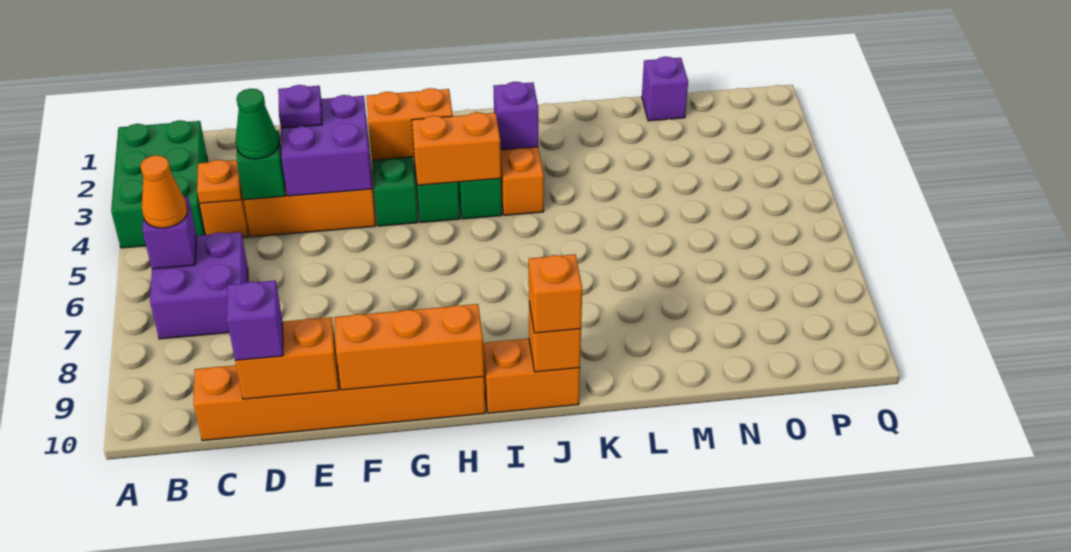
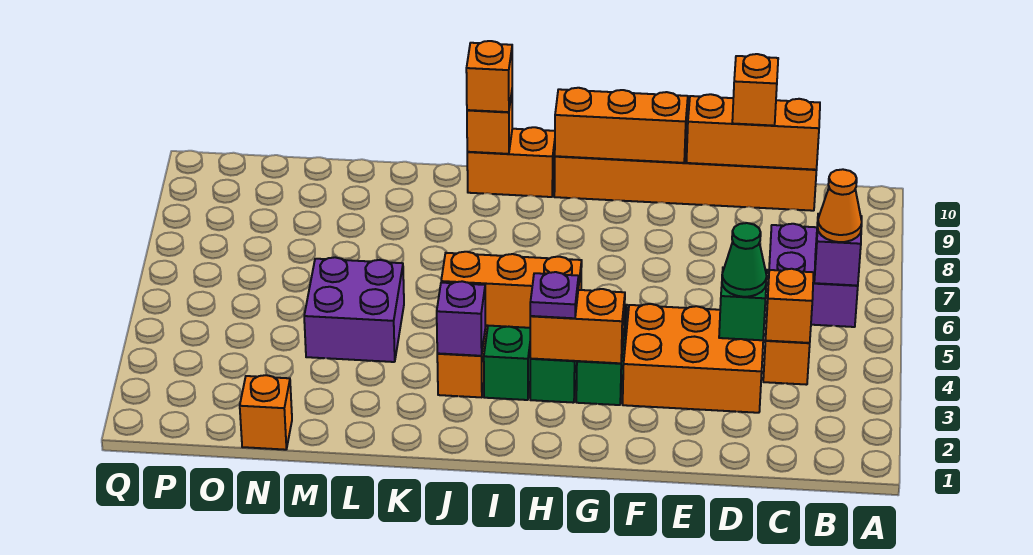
green 2x3 brick [111,120,207,248] -> none
orange 1x1 plate [197,160,241,203] -> orange 1x1 brick [766,269,814,343]
orange 1x2 brick [235,317,339,399] -> orange 1x3 brick [686,94,820,170]
purple 1x1 brick [227,281,283,360] -> orange 1x1 brick [732,54,778,126]
purple 2x2 brick [281,95,372,196] -> purple 2x2 brick moved to [304,257,404,362]
purple 1x1 plate [278,85,322,128] -> purple 1x1 plate moved to [530,272,579,318]
orange 1x2 brick [412,112,501,185] -> orange 1x3 brick [441,252,582,328]
purple 1x1 brick [642,57,688,121] -> orange 1x1 brick [240,375,292,450]

